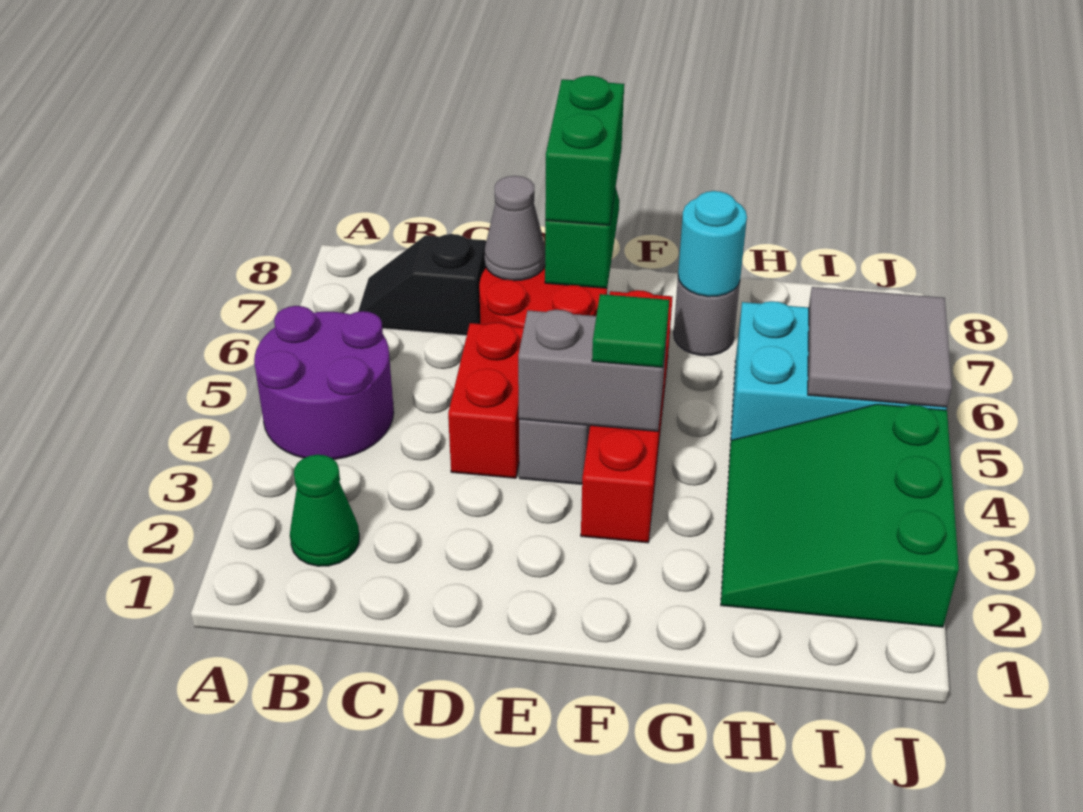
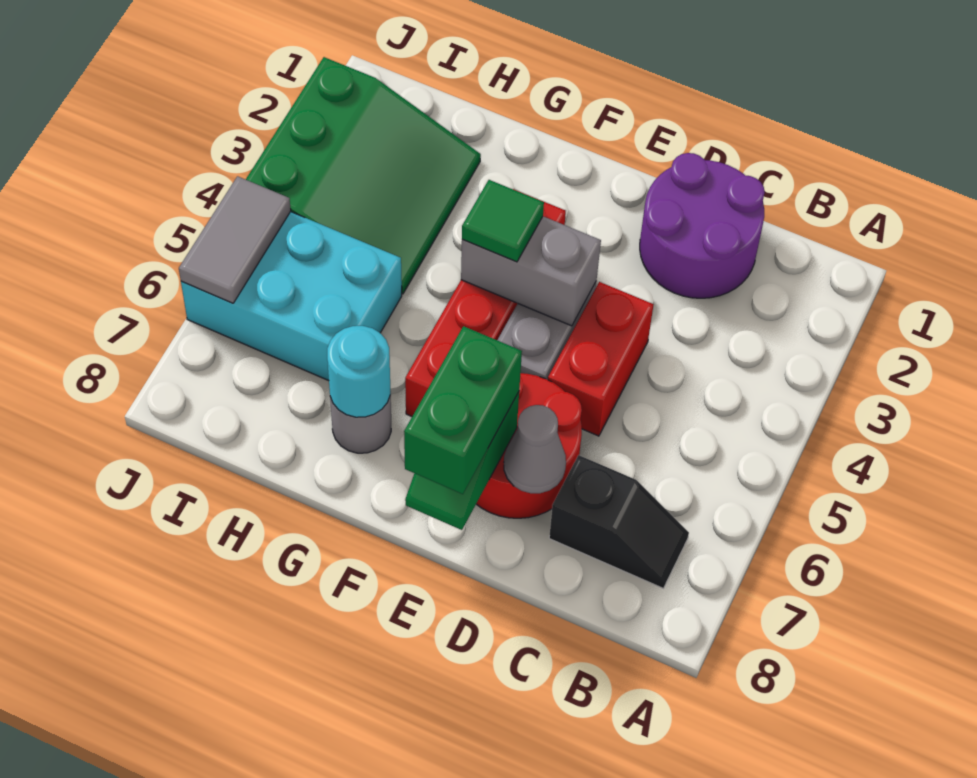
purple 2x2 round brick [254,306,394,460] -> purple 2x2 round brick moved to [640,153,765,298]
green 1x1 cone [290,455,359,566] -> none
grey 2x2 tile [808,287,952,407] -> grey 1x2 tile [179,176,291,303]

